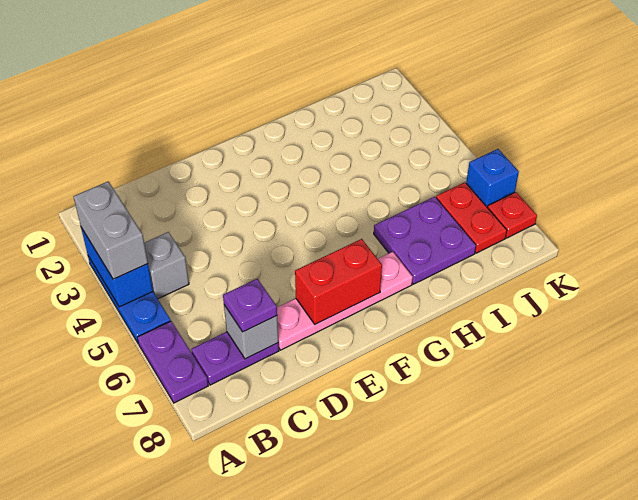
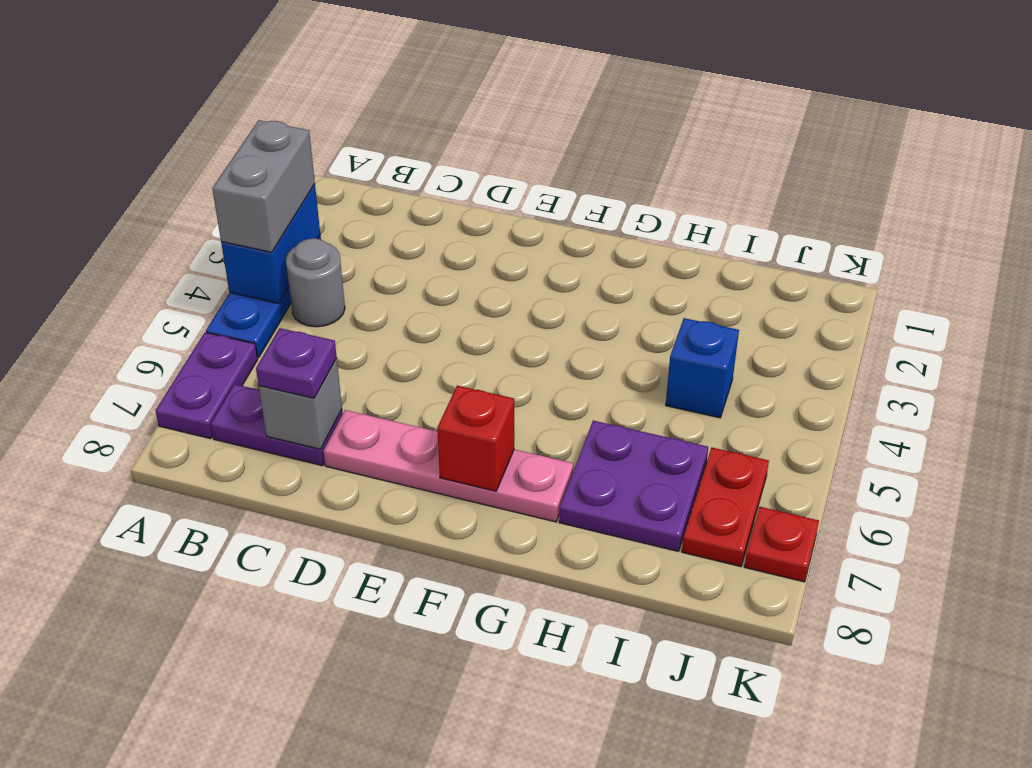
grey 1x1 brick [144,232,189,299] -> grey 1x1 round brick [286,238,345,327]
red 1x2 brick [295,239,382,324] -> red 1x1 brick [437,386,514,491]
blue 1x1 brick [466,149,519,207] -> blue 1x1 brick moved to [666,318,739,418]

